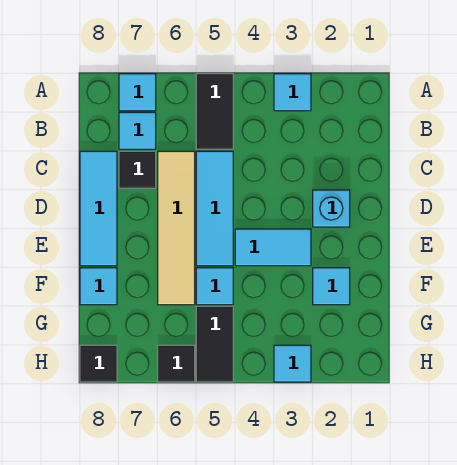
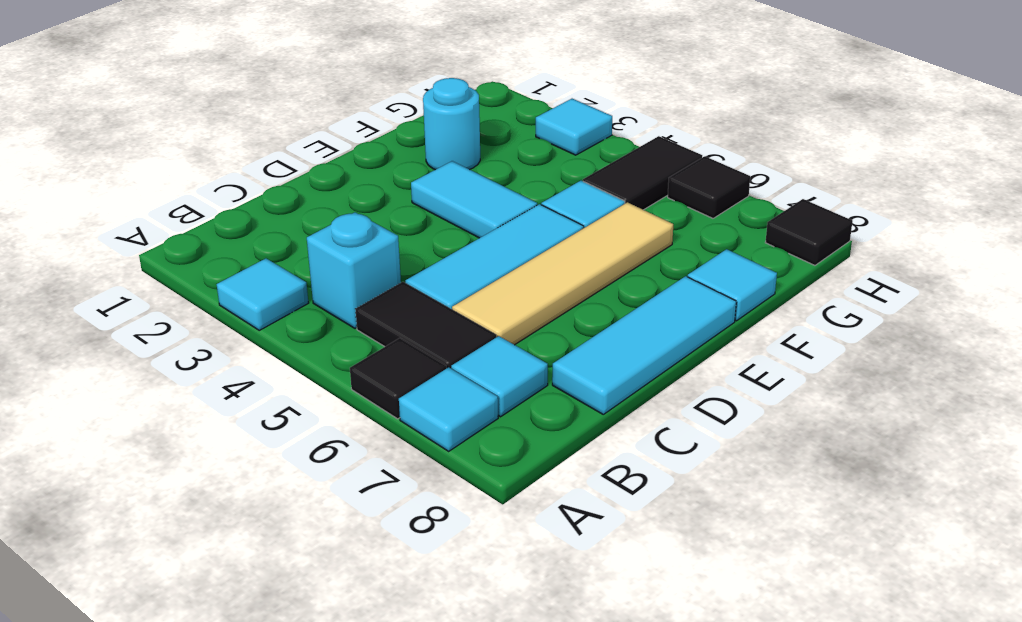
black 1x2 tile [196,74,233,149] -> black 1x2 tile turned to [356,282,496,368]
black 1x1 tile [119,151,156,188] -> black 1x1 tile moved to [350,338,446,419]
cyan 1x1 brick [313,190,350,227] -> cyan 1x1 brick moved to [307,212,401,328]
cyan 1x1 tile [313,268,350,305] -> cyan 1x1 round brick [423,78,480,170]

